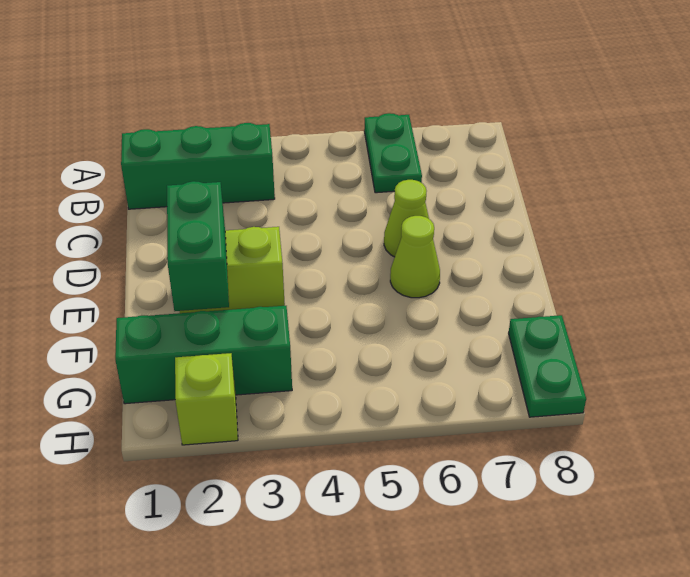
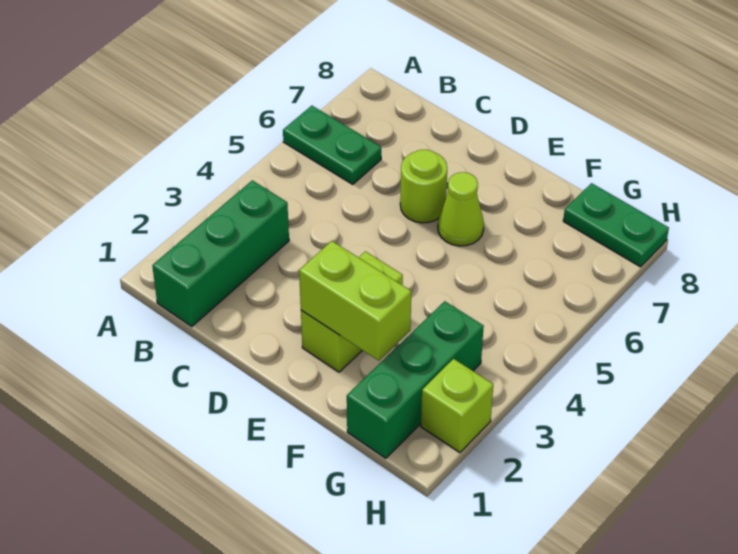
lime 1x1 cone [384,180,429,257] -> lime 1x1 round brick [400,150,447,223]
green 1x2 brick [167,181,229,311] -> lime 1x2 brick [299,241,411,361]

